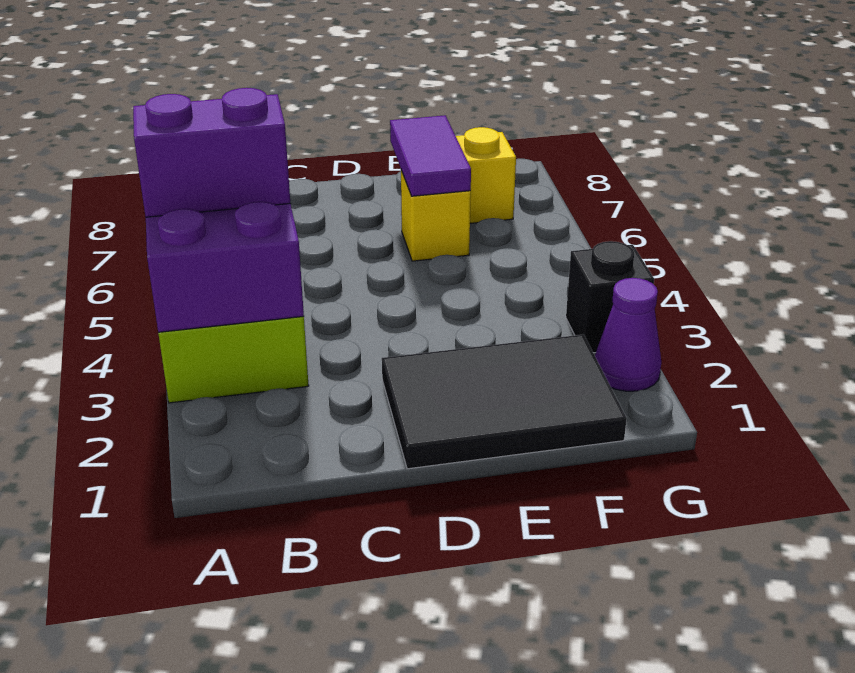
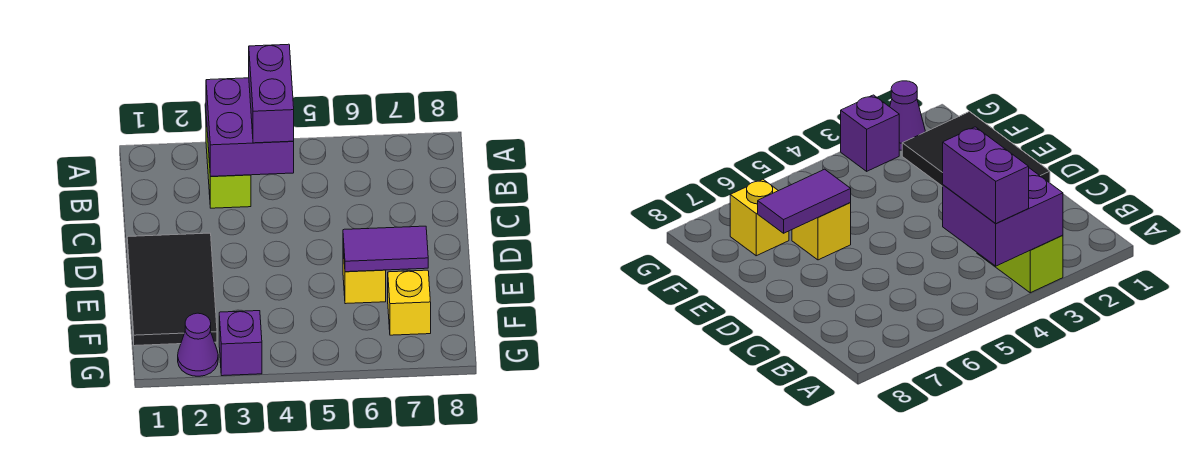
black 1x1 brick [566,241,654,353] -> purple 1x1 brick [219,311,262,376]

